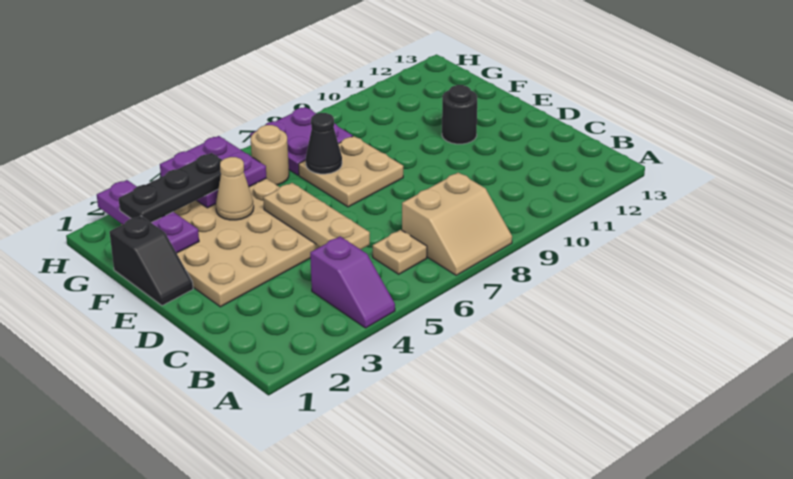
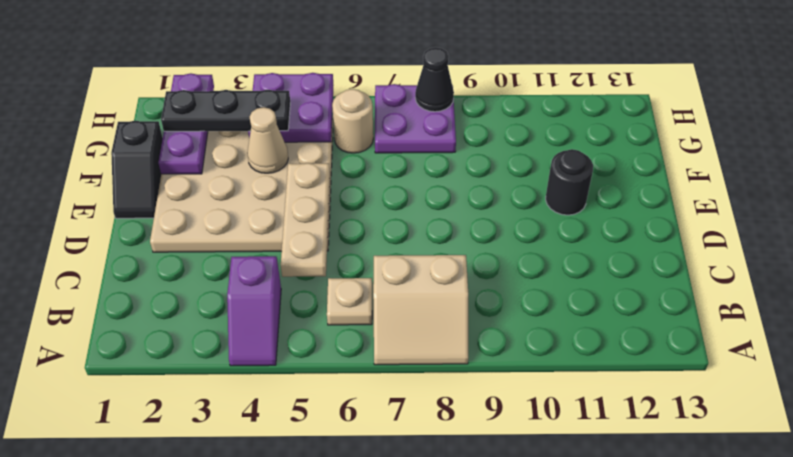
tan 2x2 plate [298,136,403,207] -> none
black 1x1 cone [306,113,342,174] -> black 1x1 cone moved to [415,47,454,112]

